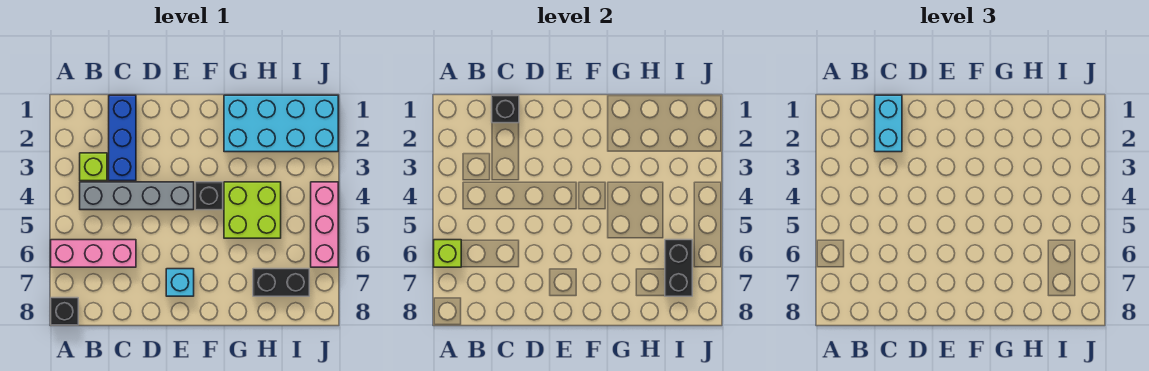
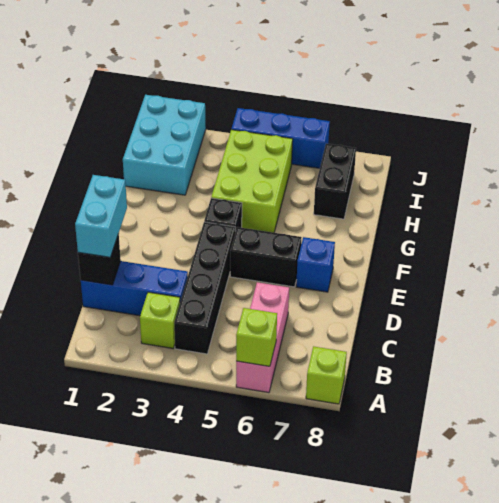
black 1x1 brick [51,298,78,325] -> lime 1x1 brick [306,346,347,404]
grey 1x4 brick [80,182,194,210] -> black 1x4 brick [174,222,235,354]
cyan 1x2 brick [875,95,902,152] -> cyan 1x2 brick turned to [75,175,127,257]
cyan 1x1 brick [166,269,194,296] -> blue 1x1 brick [296,237,335,292]
cyan 2x4 brick [224,95,338,152] -> cyan 2x3 brick [123,95,206,195]
lime 2x2 brick [224,182,281,238] -> lime 2x3 brick [211,130,293,233]
black 1x2 brick [665,240,692,296] -> black 1x2 brick moved to [230,227,302,287]
pink 1x3 brick [311,182,338,267] -> blue 1x3 brick [231,108,330,168]

